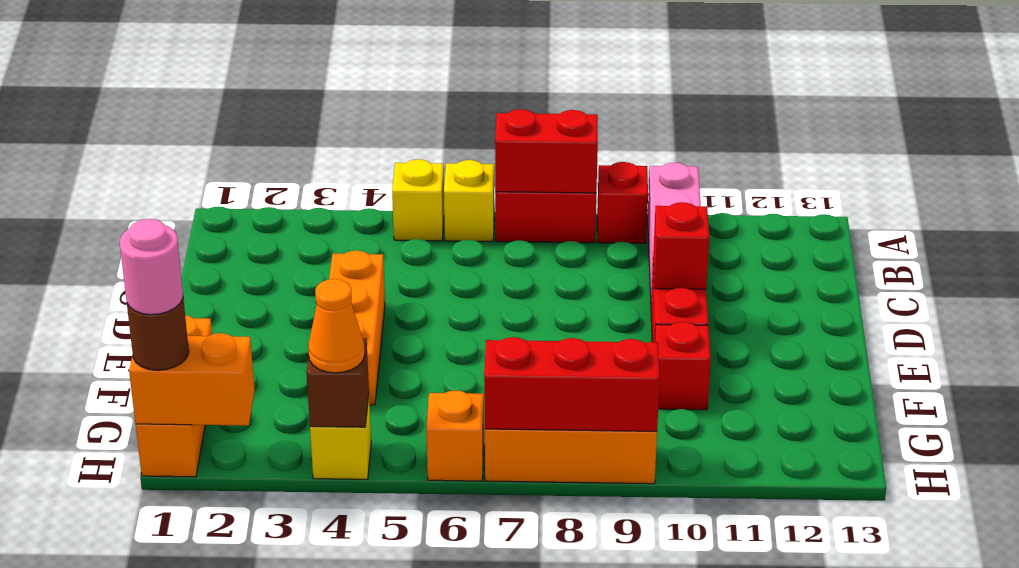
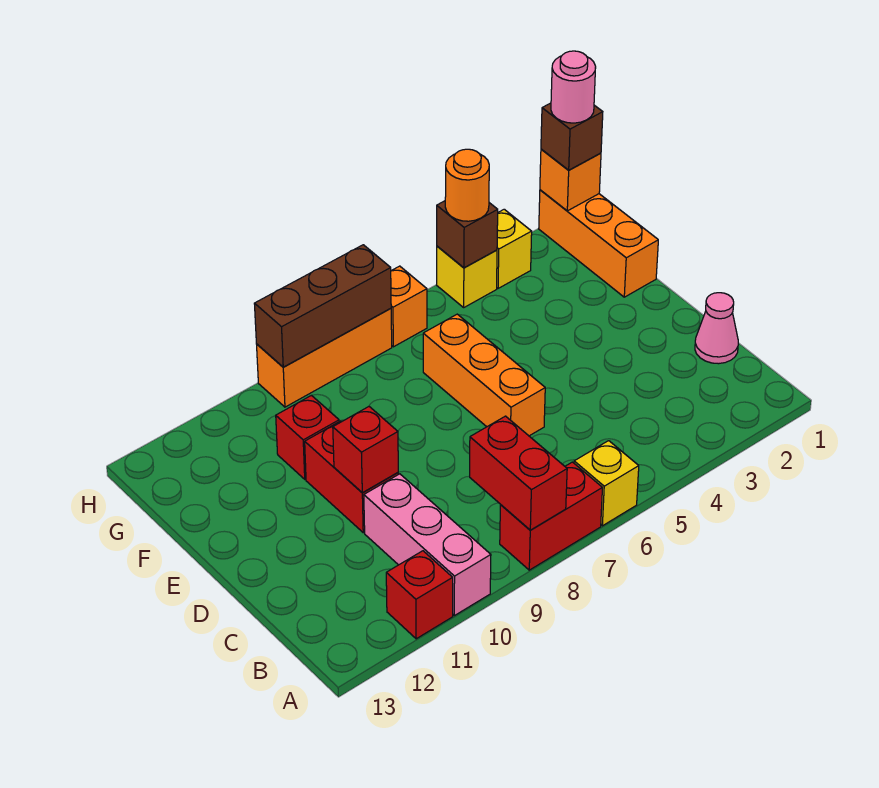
yellow 1x1 brick [392,159,444,241] -> yellow 1x1 brick moved to [497,209,532,288]
red 1x2 brick [495,109,598,193] -> red 1x2 brick turned to [470,416,567,530]
red 1x1 brick [597,162,648,243] -> red 1x1 brick moved to [386,551,453,639]
none -> pink 1x1 cone [695,293,738,364]
orange 1x3 brick [329,251,385,405] -> orange 1x3 brick moved to [423,314,545,436]
orange 1x2 brick [129,333,255,426] -> orange 1x1 brick [540,149,601,211]
brown 1x1 round brick [127,298,189,370] -> brown 1x1 brick [541,103,603,170]
orange 1x1 cone [308,279,365,373] -> orange 1x1 round brick [445,149,489,221]
red 1x3 brick [484,337,660,431] -> brown 1x3 brick [254,245,391,367]

